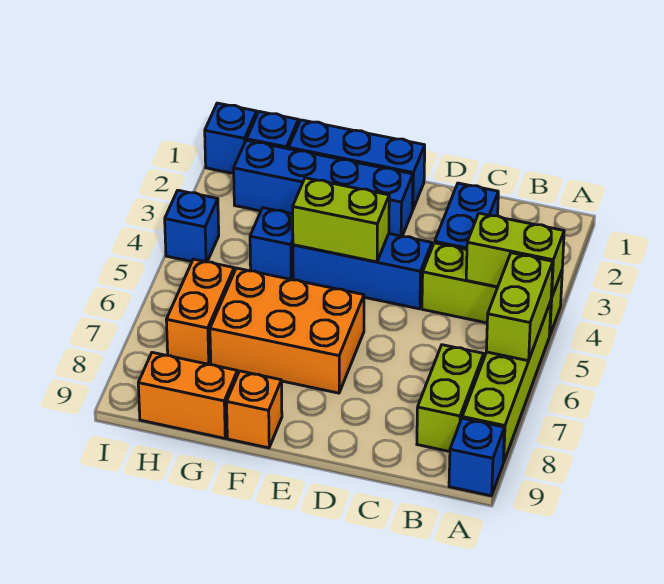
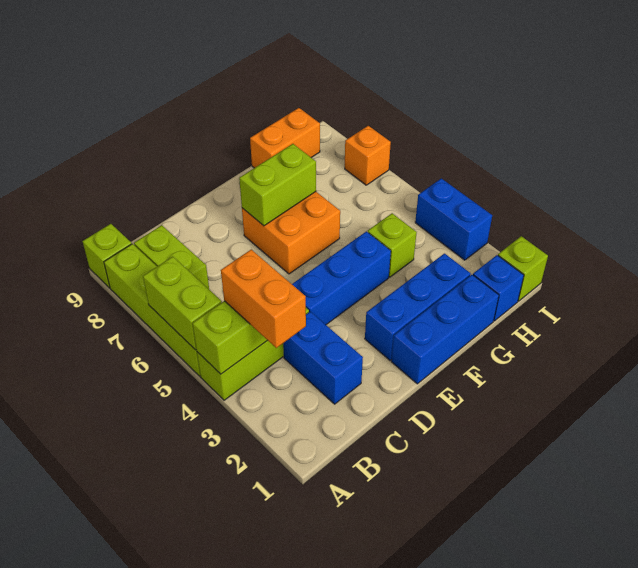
blue 1x1 brick [449,418,504,496] -> lime 1x1 brick [83,224,132,288]
blue 1x4 brick [234,140,413,236] -> blue 1x3 brick [365,254,470,360]
lime 1x2 brick [293,178,389,262] -> lime 1x2 brick moved to [239,144,316,226]
orange 2x3 brick [210,268,364,393] -> orange 2x2 brick [242,192,340,274]
orange 1x1 brick [227,371,282,448] -> orange 1x1 brick moved to [345,126,391,185]
blue 1x1 brick [250,208,293,280] -> lime 1x1 brick [368,213,417,277]
orange 1x2 brick [166,259,234,364] -> orange 1x2 brick moved to [221,250,306,348]
blue 1x1 brick [205,103,257,174] -> lime 1x1 brick [498,236,548,301]
blue 1x1 brick [165,190,219,262] -> blue 1x2 brick [415,178,492,260]

